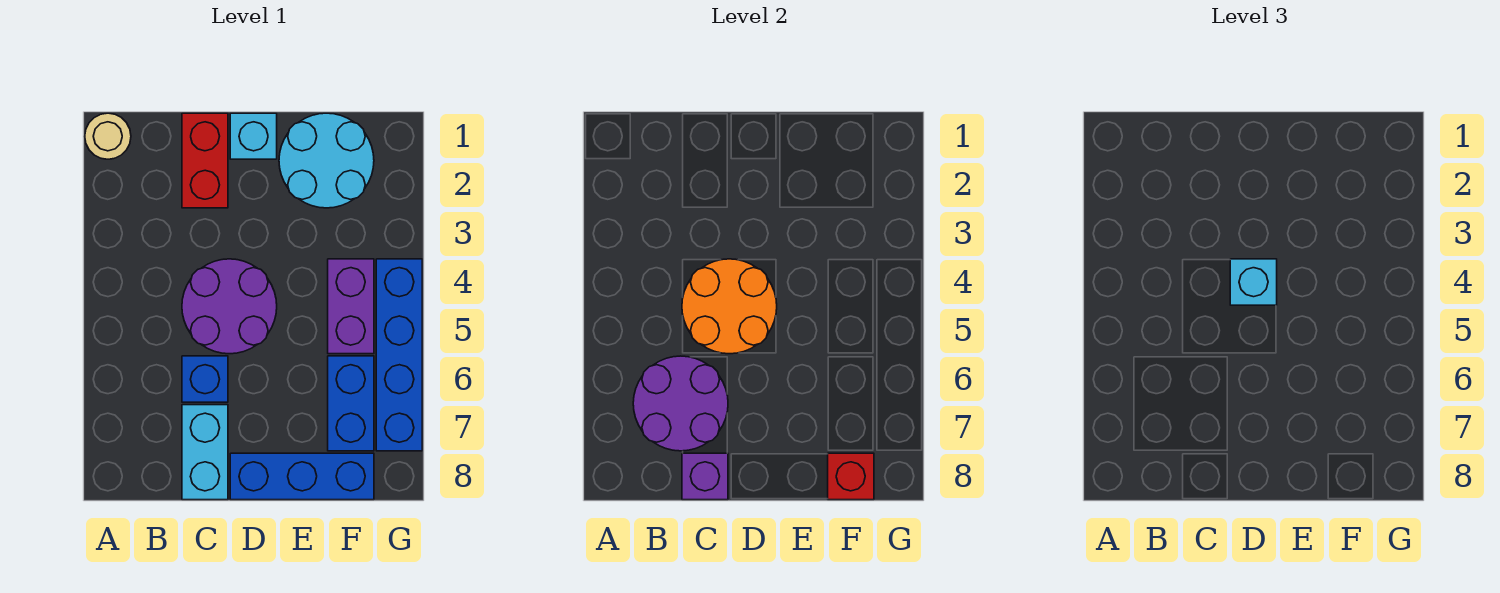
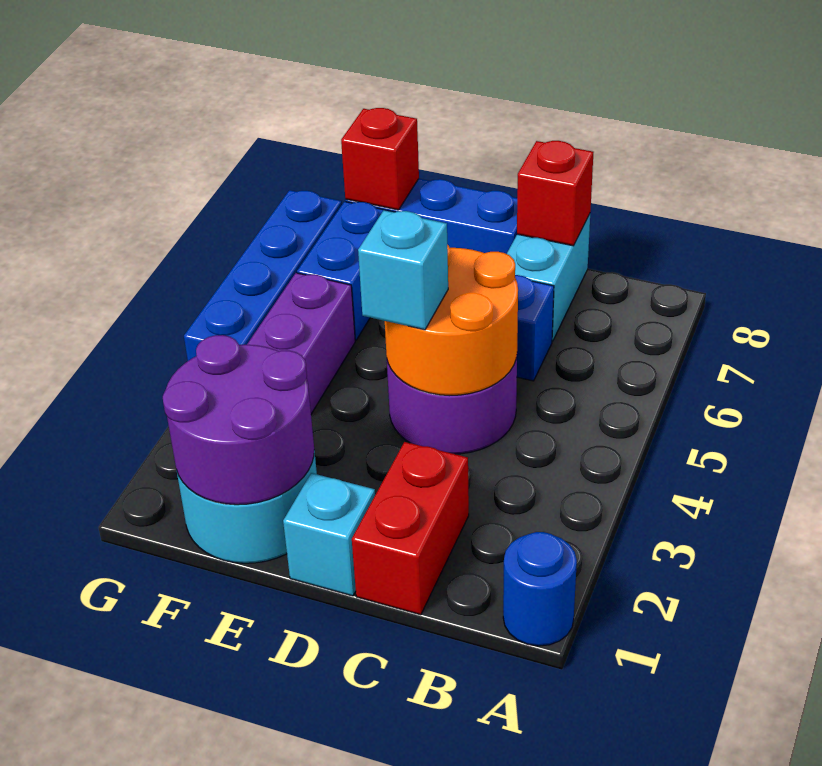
tan 1x1 round brick [85,113,131,159] -> blue 1x1 round brick [503,532,577,646]
purple 2x2 round brick [633,356,728,451] -> purple 2x2 round brick moved to [163,335,314,505]
purple 1x1 brick [682,453,728,500] -> red 1x1 brick [517,141,594,246]

